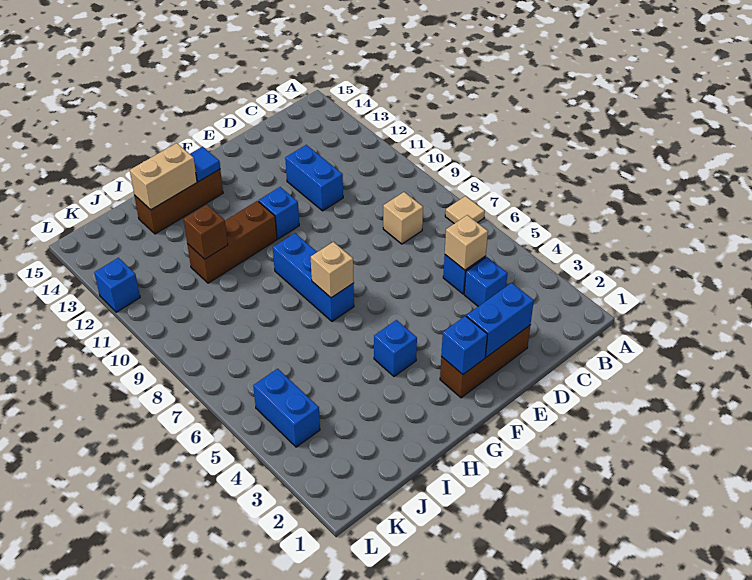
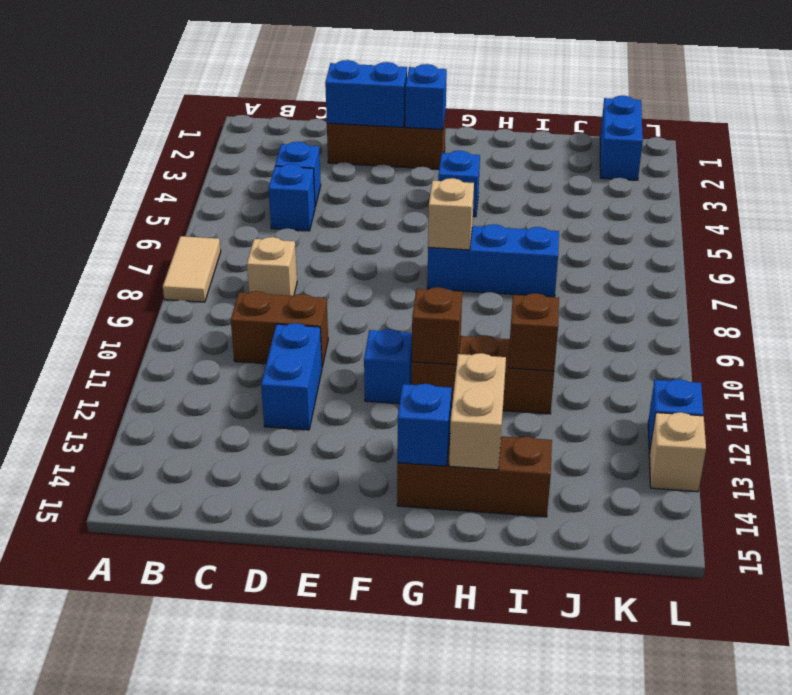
tan 1x1 tile [445,196,485,224] -> tan 1x2 tile [163,236,221,302]
tan 1x1 brick [445,215,488,270] -> tan 1x1 brick moved to [649,412,706,492]
none -> brown 1x2 brick [231,291,328,367]
blue 1x3 brick [273,233,354,321] -> blue 1x3 brick turned to [427,224,559,297]
none -> brown 1x1 brick [412,287,462,365]
blue 1x1 tile [190,147,220,182] -> blue 1x1 brick [397,384,452,466]
tan 1x2 brick [130,143,197,210] -> tan 1x2 brick turned to [449,353,506,470]
blue 1x2 brick [253,369,320,447] -> blue 1x2 brick moved to [600,95,643,180]

